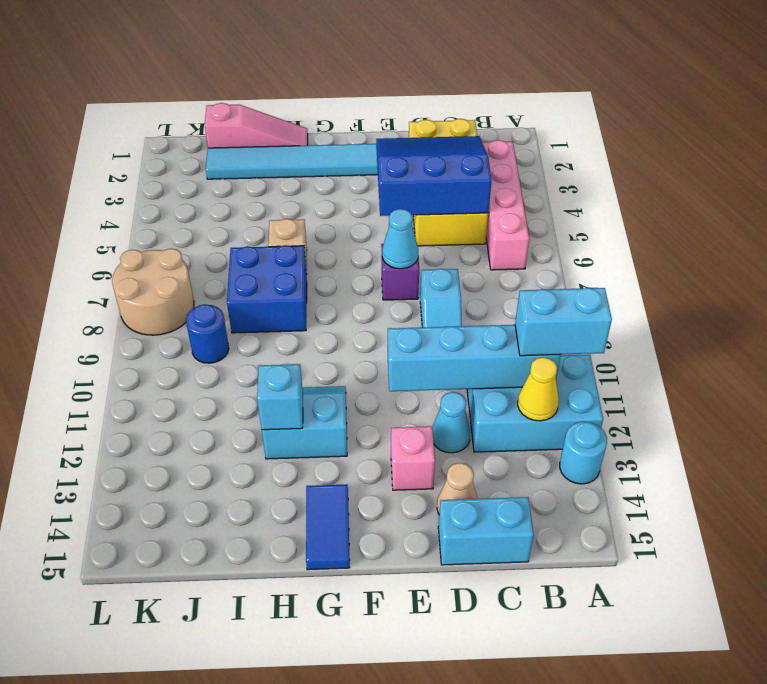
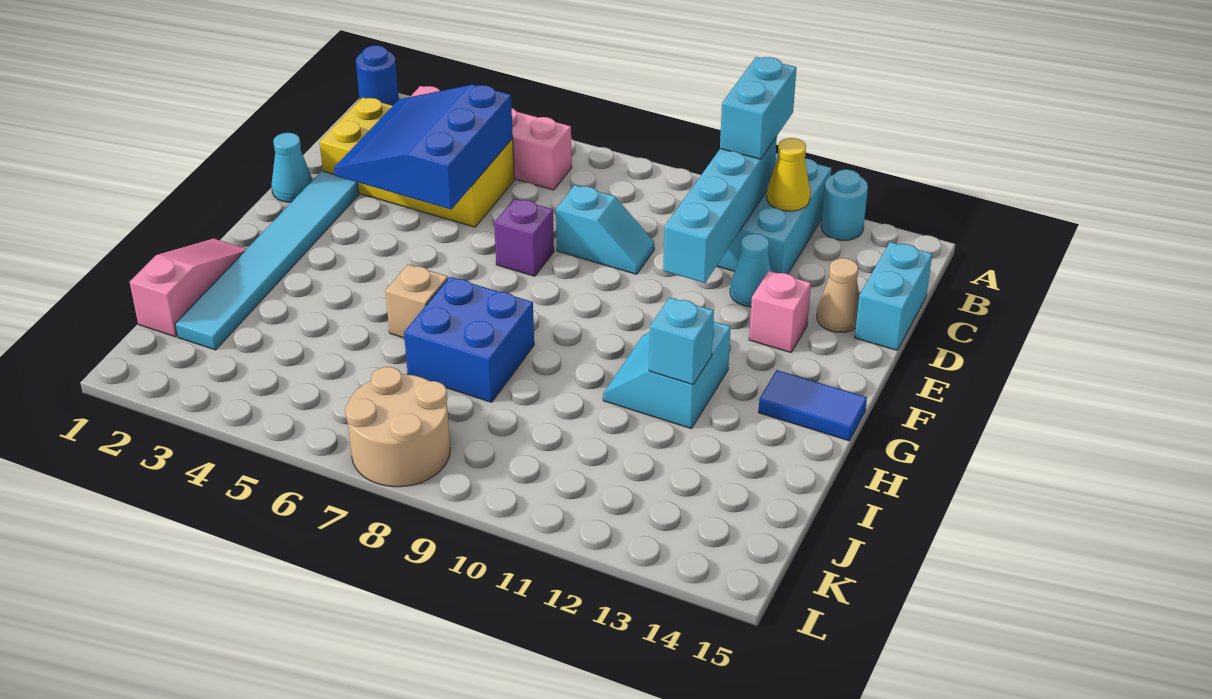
cyan 1x1 cone [382,209,418,269] -> cyan 1x1 cone moved to [271,133,312,202]
blue 1x1 round brick [186,304,229,363] -> blue 1x1 round brick moved to [356,45,399,106]

